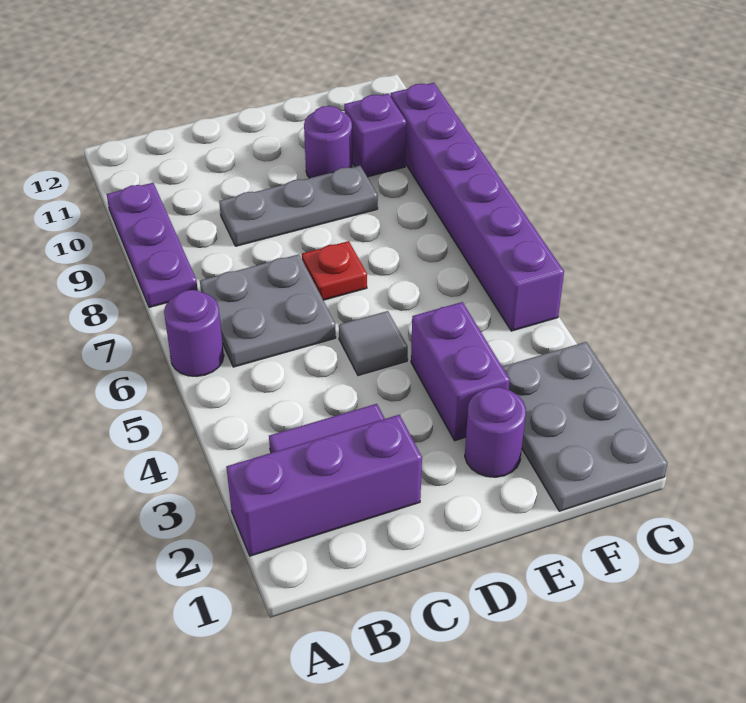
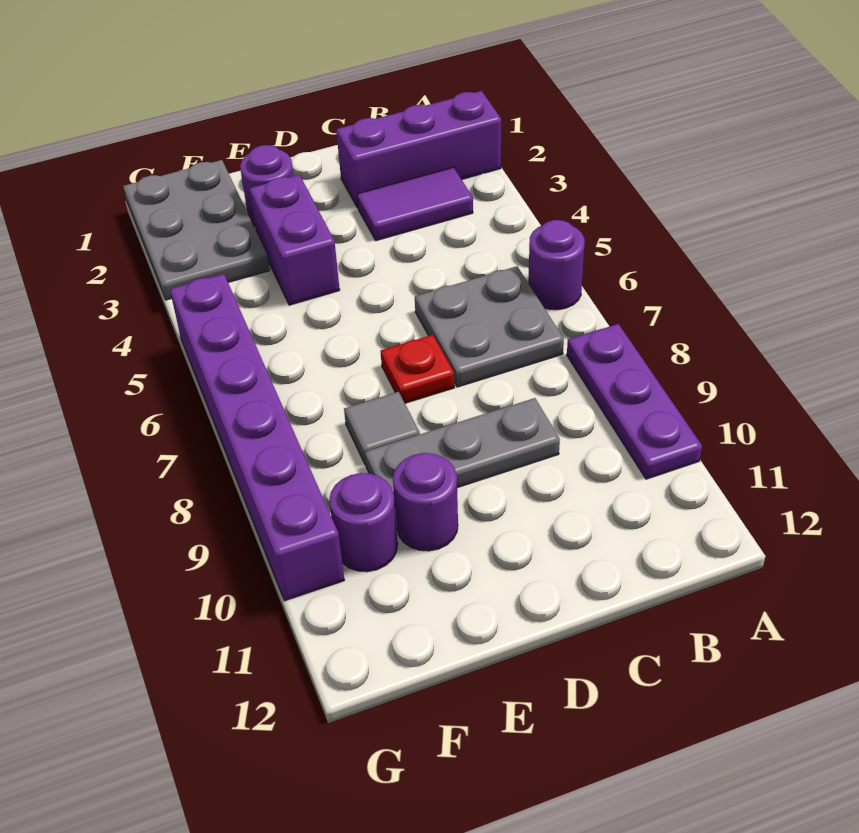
grey 1x1 tile [339,311,408,376] -> grey 1x1 tile moved to [344,392,420,465]
purple 1x1 brick [344,94,406,177] -> purple 1x1 round brick [329,473,398,572]

